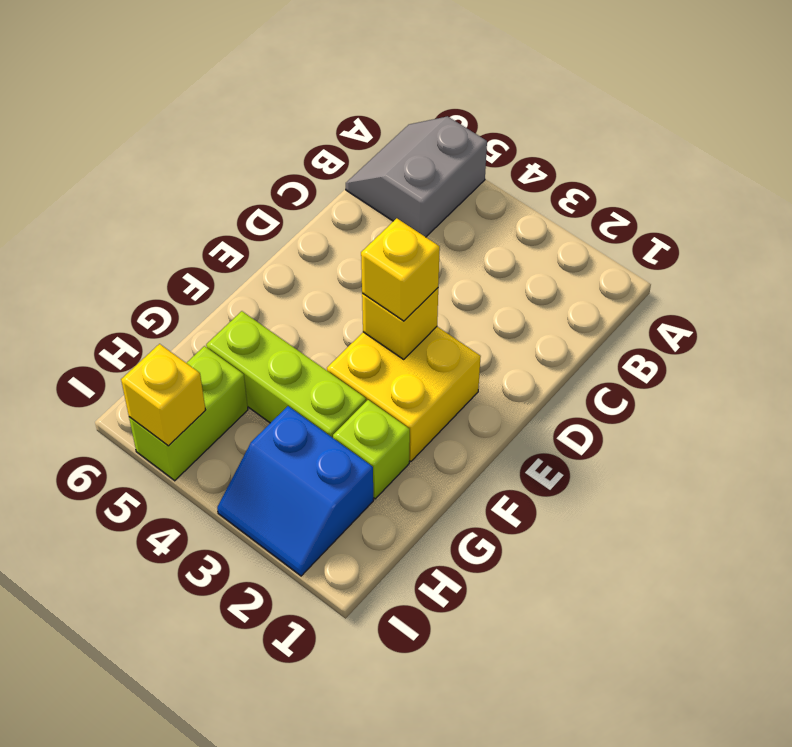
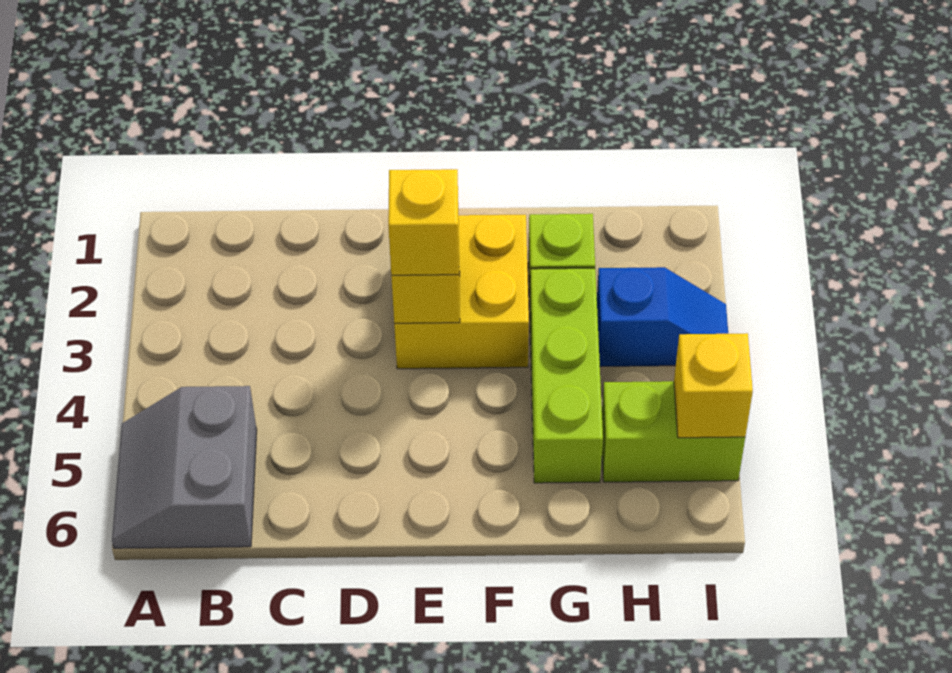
grey 2x2 slope [346,116,487,237] -> grey 2x2 slope turned to [112,386,257,548]
blue 2x2 slope [217,406,374,576] -> blue 1x2 slope [597,267,728,366]

